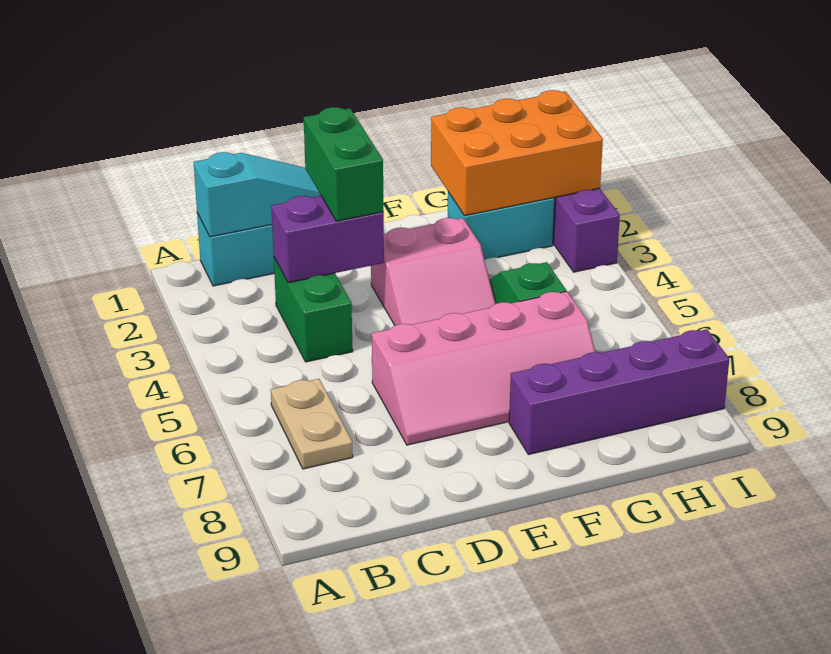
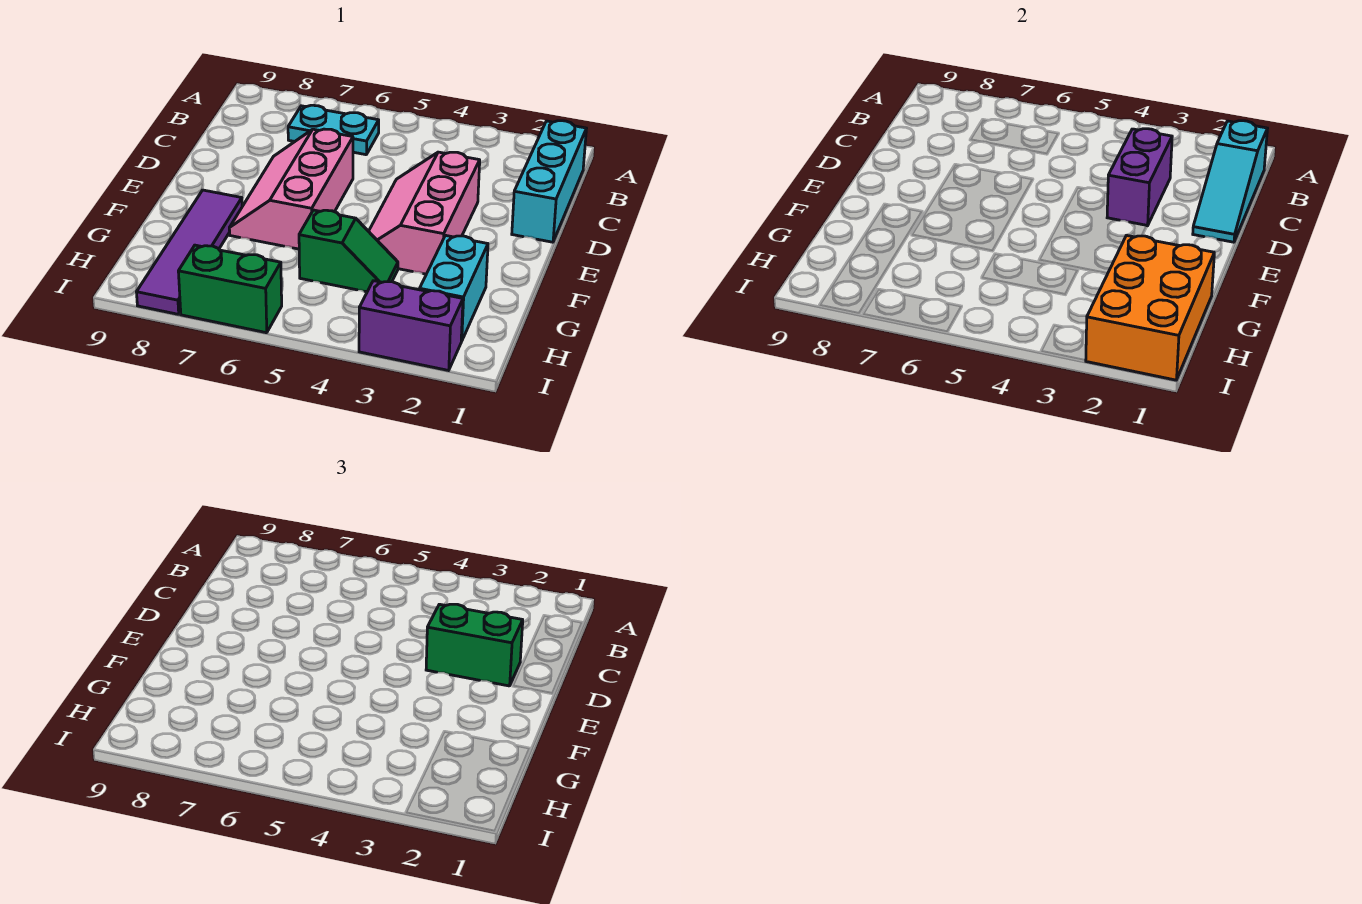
tan 1x2 plate [271,379,353,469] -> cyan 1x2 plate [288,105,379,155]
green 1x2 brick [274,258,353,362] -> green 1x2 brick moved to [178,245,282,333]
pink 2x4 slope [372,291,595,445] -> pink 2x3 slope [229,129,353,249]
pink 2x2 slope [371,218,495,325] -> pink 2x3 slope [369,152,480,274]
purple 1x4 brick [509,329,729,455] -> purple 1x4 tile [137,190,242,314]

